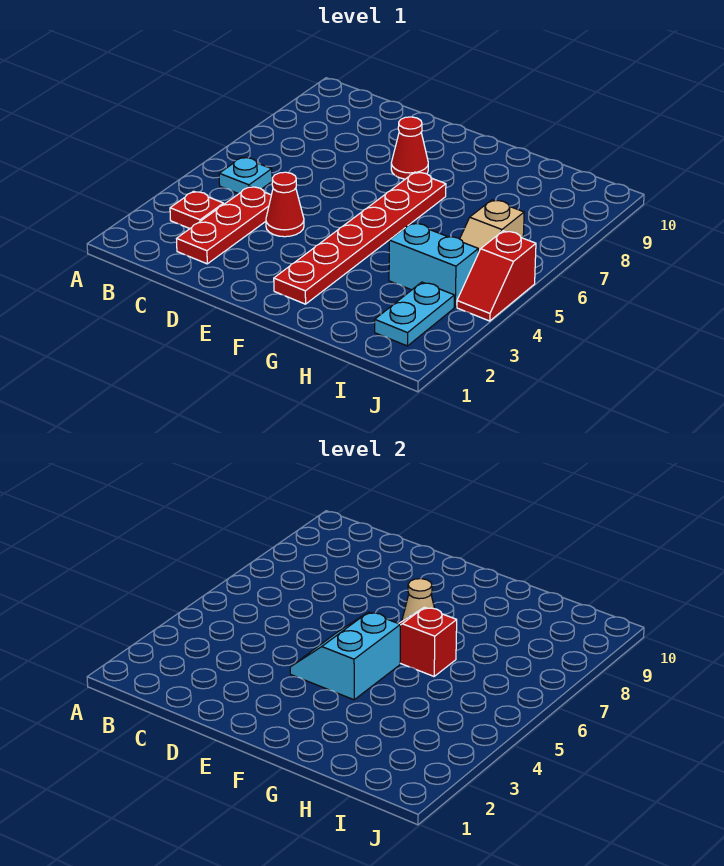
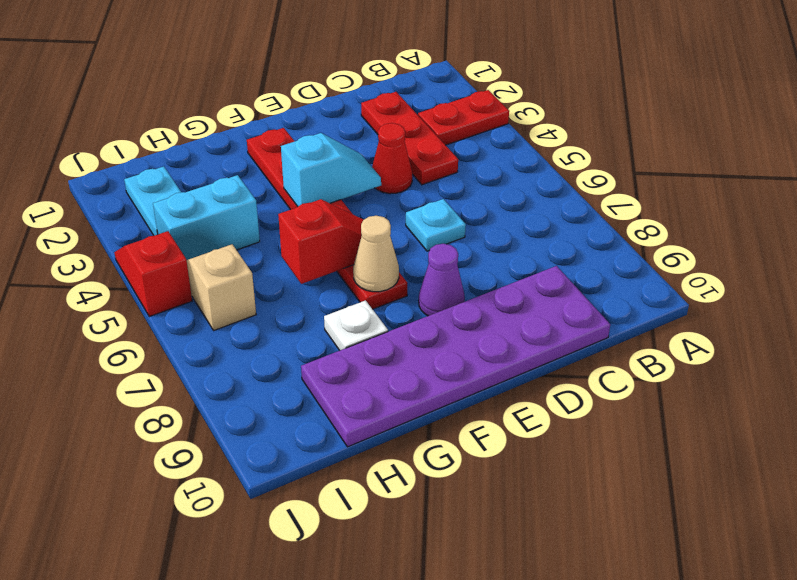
red 1x1 plate [170,191,224,228] -> red 1x2 plate [418,90,509,145]
cyan 1x1 plate [219,157,272,194] -> cyan 1x1 plate moved to [406,199,466,251]
none -> purple 2x6 plate [301,266,610,447]
cyan 2x2 slope [290,612,400,700] -> cyan 1x2 slope [281,133,381,207]
red 1x1 cone [391,117,428,179] -> purple 1x1 cone [419,244,465,316]
none -> white 1x1 plate [324,300,388,350]

